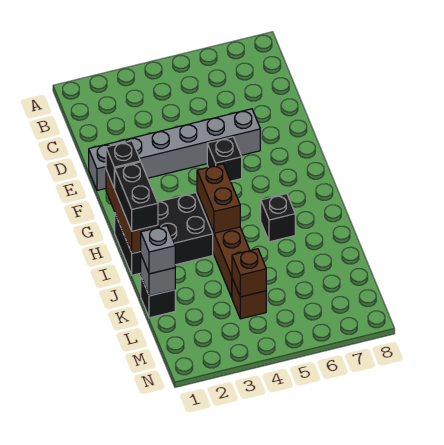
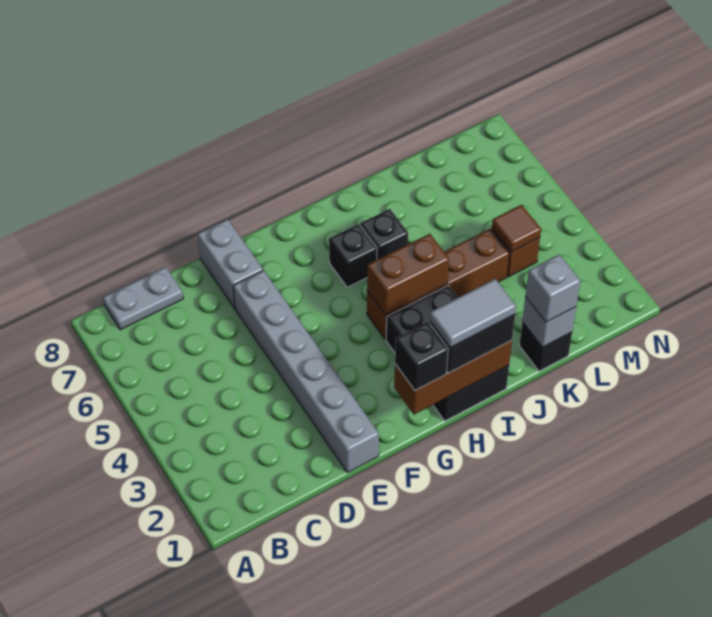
none -> grey 1x2 plate [103,267,183,330]
none -> grey 1x2 brick [198,219,263,308]
black 1x1 brick [207,137,242,181] -> black 1x1 brick moved to [329,224,377,287]
none -> grey 1x2 tile [430,279,516,348]
brown 1x1 brick [232,249,266,297] -> brown 1x1 tile [492,205,541,252]

